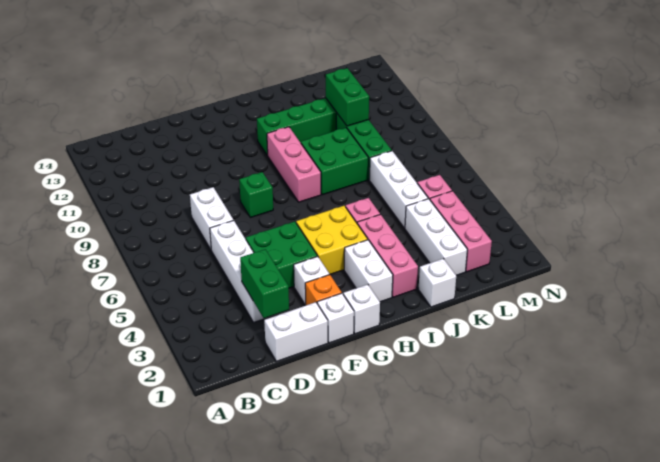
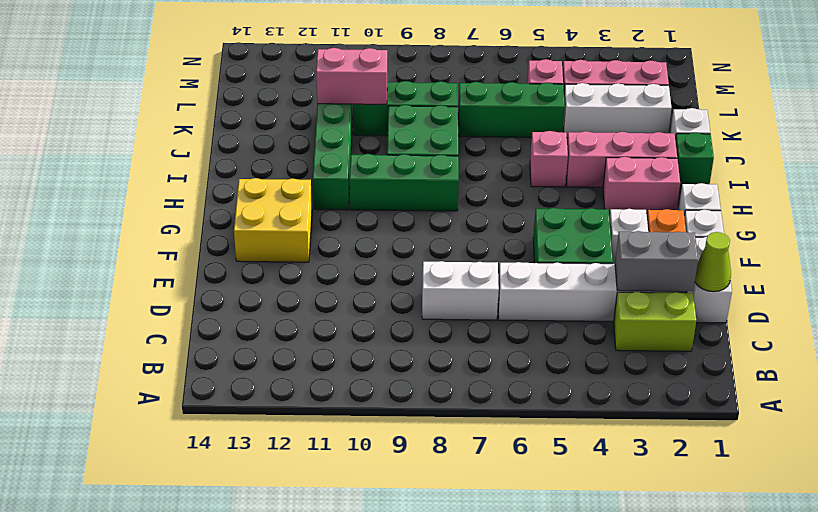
none -> lime 1x2 brick [614,292,696,351]
none -> lime 1x1 cone [695,232,731,292]
green 1x2 brick [240,249,289,318] -> grey 1x2 brick [615,231,698,291]
green 1x1 brick [239,172,273,218] -> green 1x1 brick moved to [675,133,714,188]
yellow 2x2 brick [296,206,368,275] -> yellow 2x2 brick moved to [234,178,312,262]
white 1x2 brick [344,240,393,302] -> pink 1x2 brick [603,157,680,213]
pink 1x3 brick [267,127,321,202] -> green 1x3 brick [350,154,459,211]
white 1x3 brick [370,151,428,228] -> green 1x3 brick [458,82,565,137]
green 1x2 brick [326,68,369,126] -> pink 1x2 brick [316,48,387,104]

